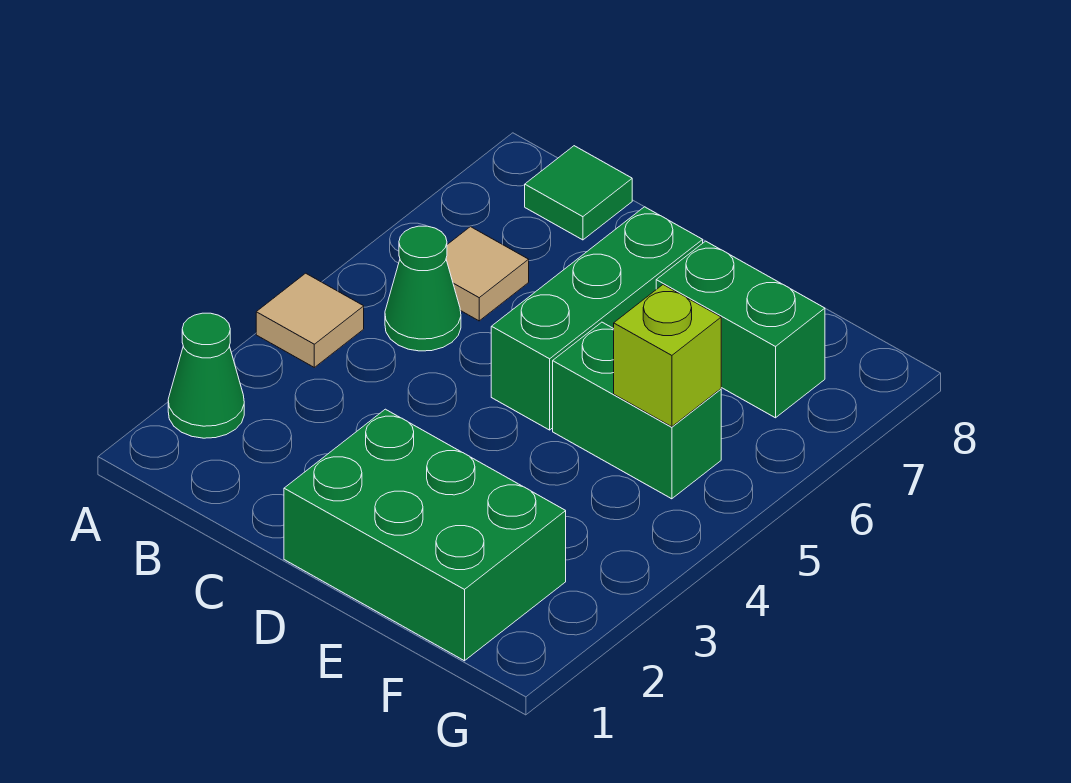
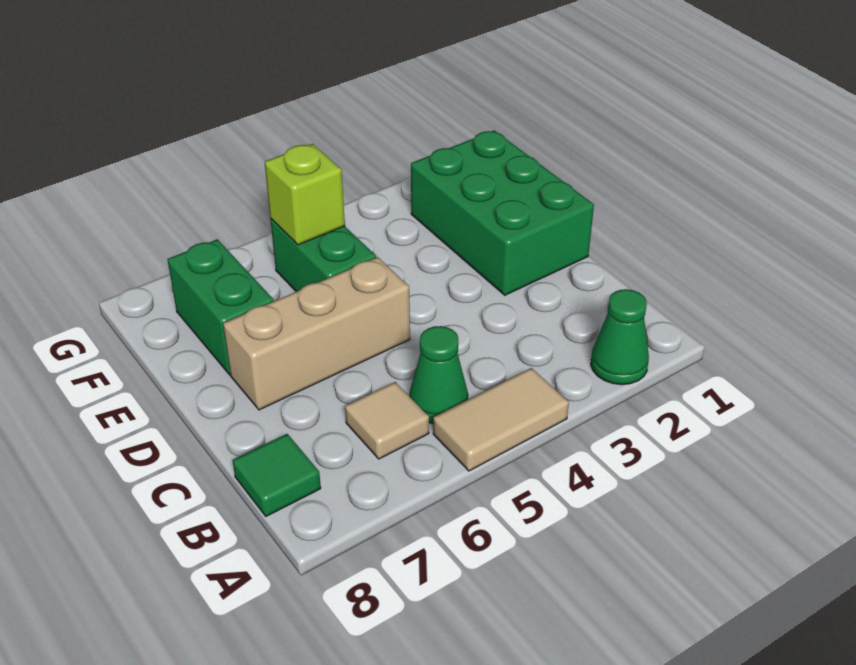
tan 1x1 tile [256,273,364,367] -> tan 1x2 tile [433,368,569,471]
green 1x3 brick [491,207,703,430] -> tan 1x3 brick [223,257,410,410]

